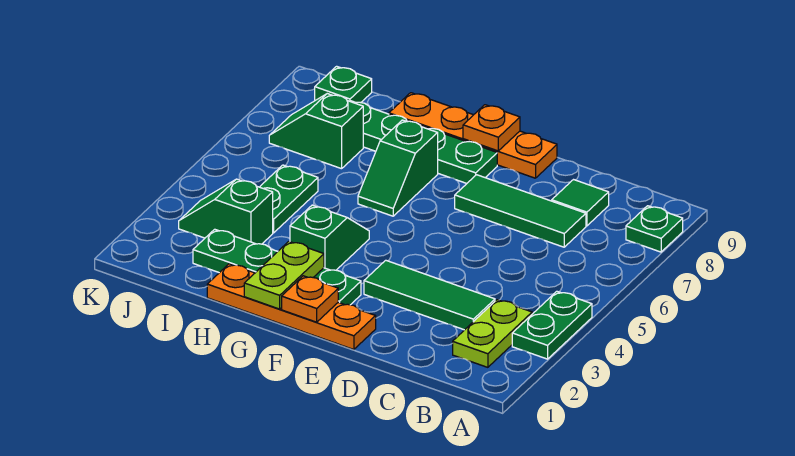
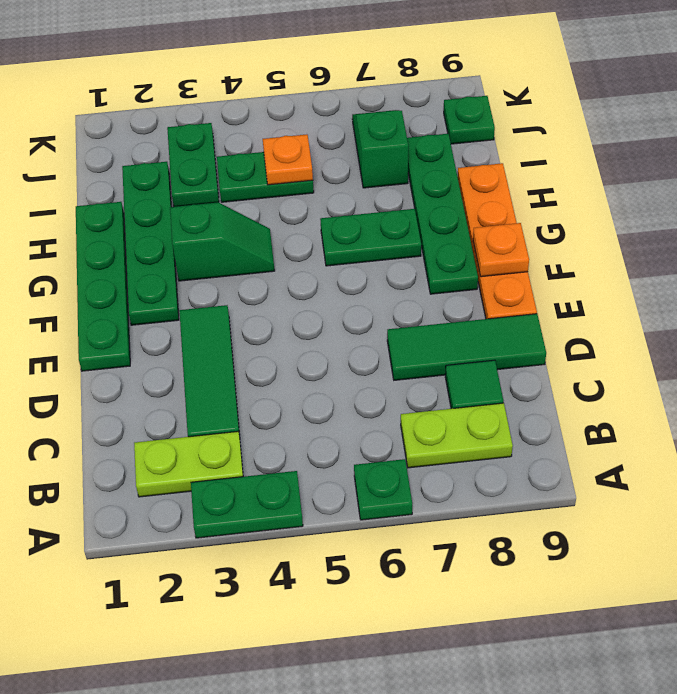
green 1x1 plate [626,206,683,252] -> green 1x1 plate moved to [354,459,412,520]
green 1x3 tile [455,175,586,247] -> green 1x3 tile turned to [387,314,546,380]
orange 1x4 plate [207,264,376,350] -> green 1x4 plate [76,202,130,371]
orange 1x1 plate [282,276,338,322] -> orange 1x1 plate moved to [263,134,313,185]
lime 1x2 plate [244,241,324,309] -> lime 1x2 plate moved to [401,403,513,468]
green 1x2 slope [358,120,438,216] -> green 1x2 plate [320,209,421,266]
green 1x2 slope [179,179,273,244] -> green 1x2 plate [167,123,219,207]

